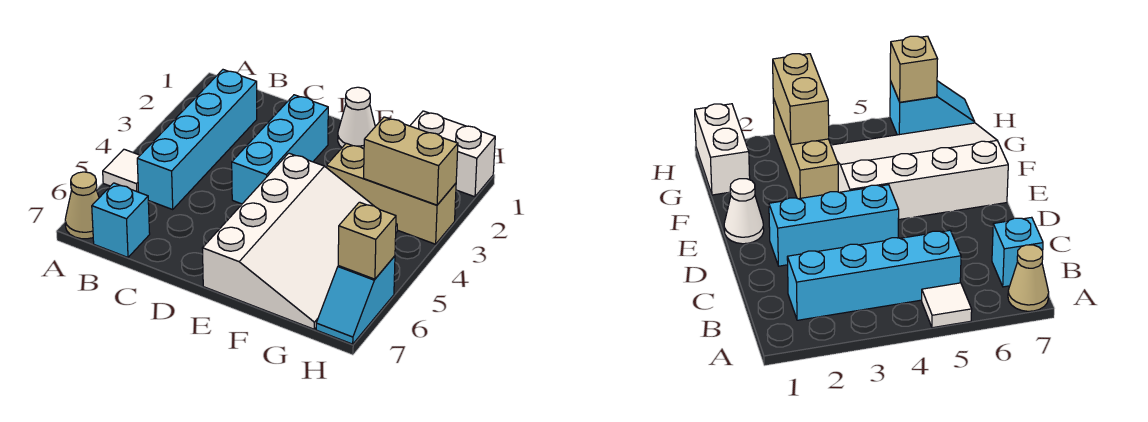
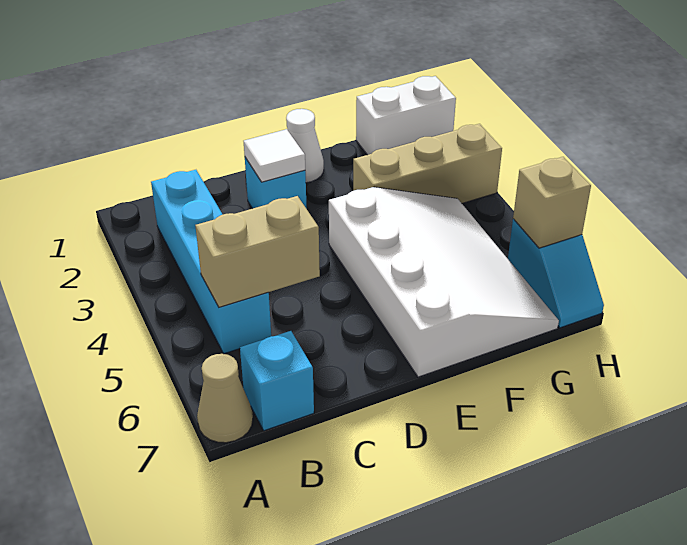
white 1x1 tile [103,149,140,192] -> white 1x1 tile moved to [244,129,305,182]
cyan 1x3 brick [232,95,328,204] -> cyan 1x1 brick [245,158,307,209]
tan 1x2 brick [364,117,458,205] -> tan 1x2 brick moved to [195,196,320,307]

